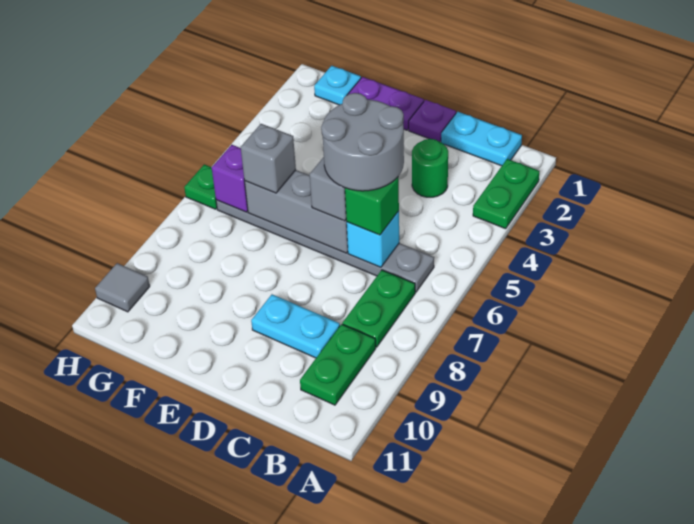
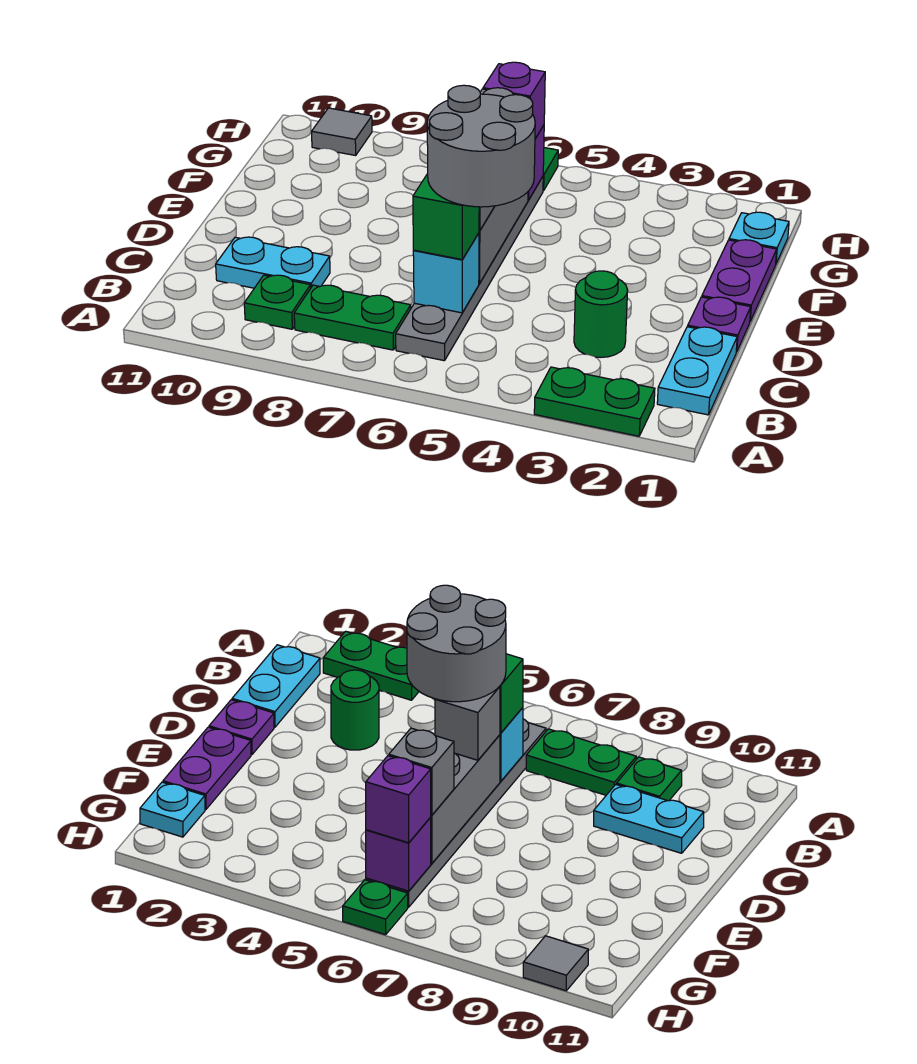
green 1x2 plate [300,324,376,405] -> green 1x1 plate [244,275,311,329]
cyan 1x2 plate [251,294,340,358] -> cyan 1x2 plate turned to [216,237,330,288]
none -> purple 1x1 brick [483,62,545,139]

